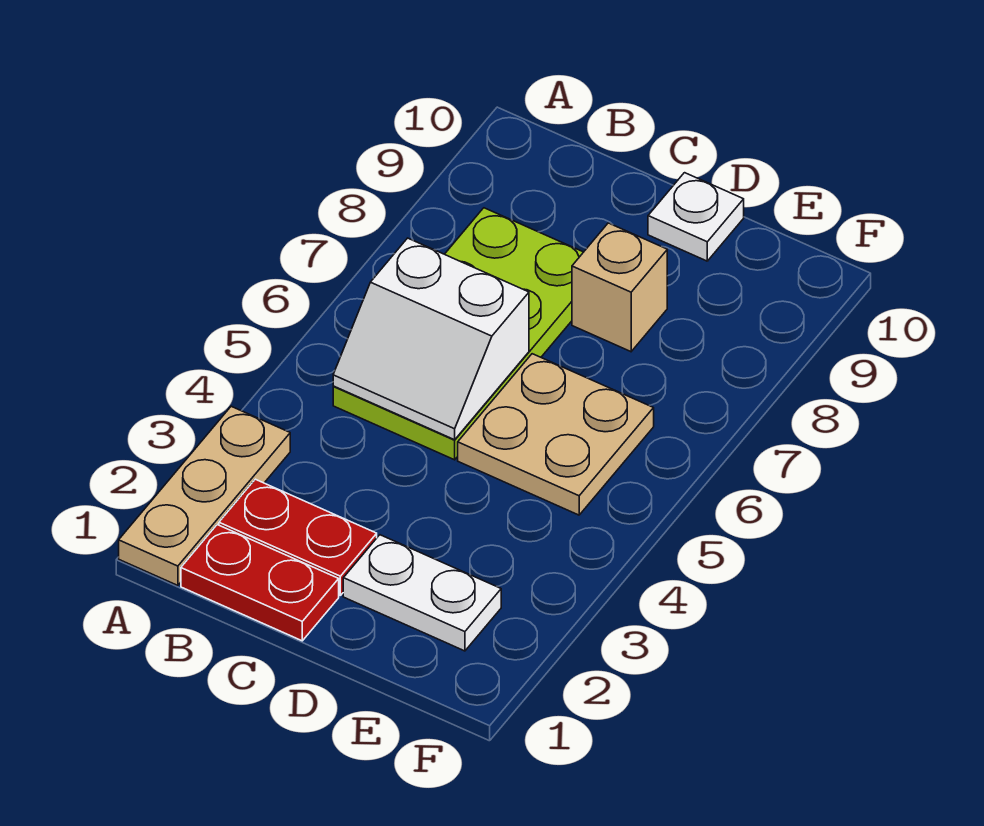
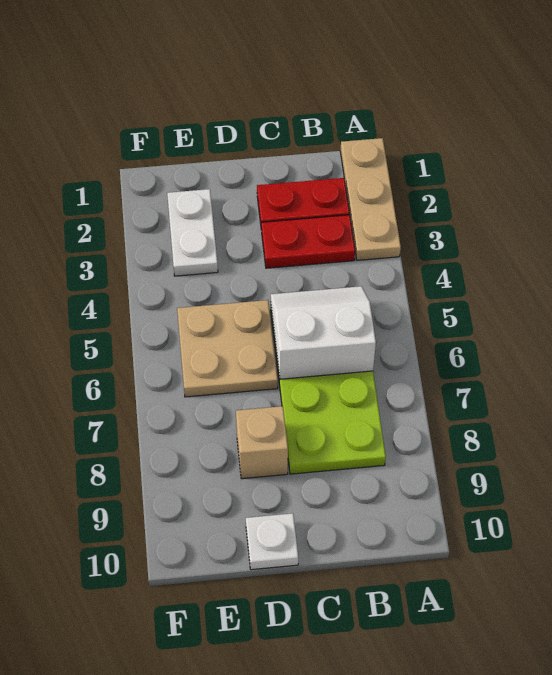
red 1x2 plate [181,525,339,641] -> red 1x2 plate moved to [261,215,355,268]
white 1x2 plate [343,535,501,651] -> white 1x2 plate turned to [167,189,218,276]

